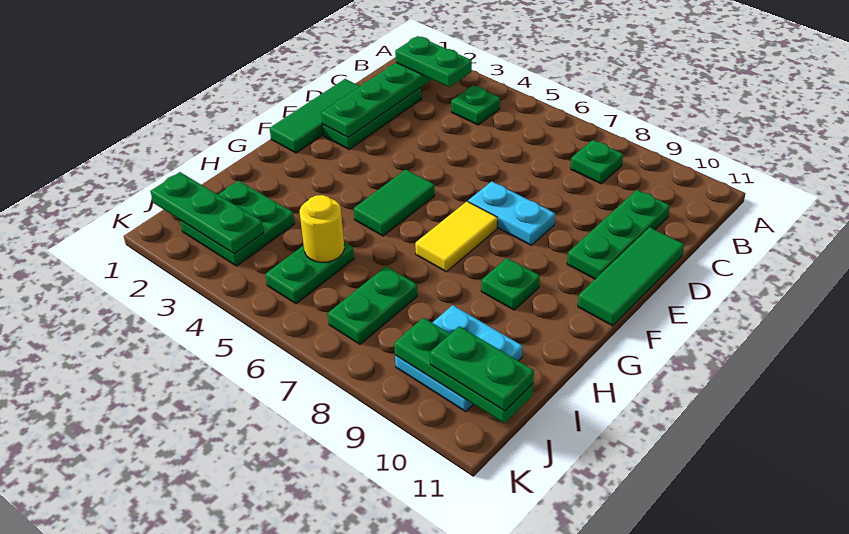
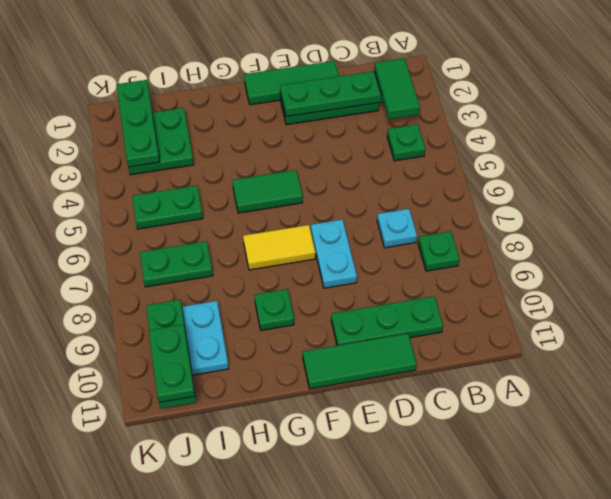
green 1x2 plate [395,36,472,87] -> green 1x2 tile [374,59,420,119]
none -> cyan 1x1 plate [377,209,417,248]
yellow 1x1 round brick [300,195,344,262] -> none

